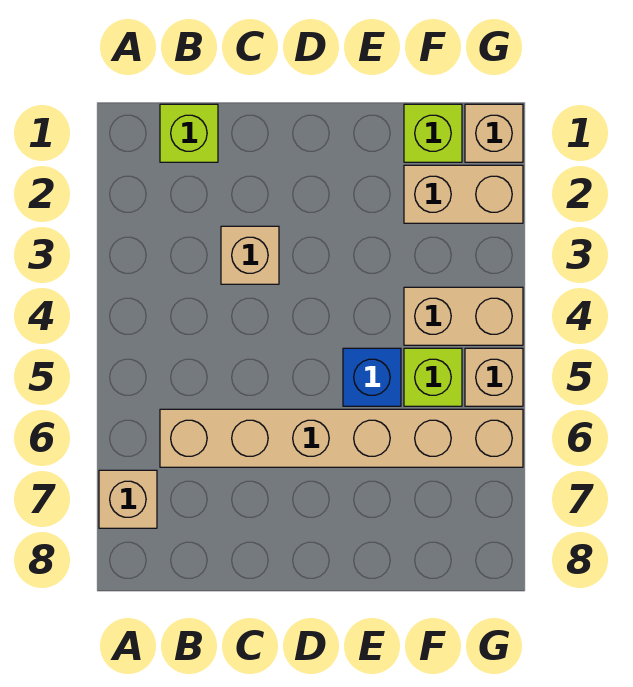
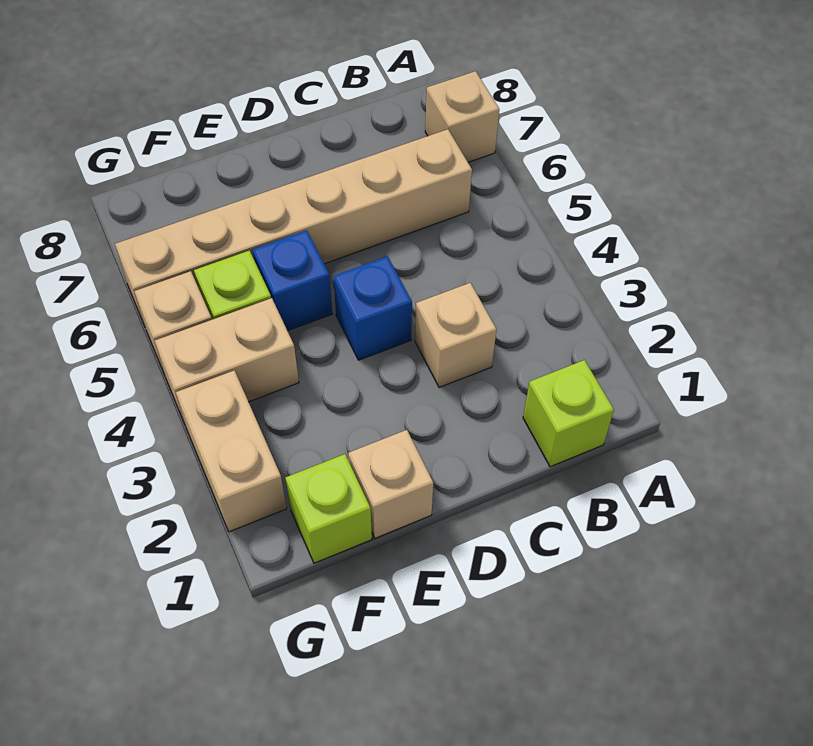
none -> blue 1x1 brick [333,256,412,360]
tan 1x2 brick [404,165,523,223] -> tan 1x2 brick turned to [176,371,287,532]
tan 1x1 brick [465,104,523,162] -> tan 1x1 brick moved to [348,430,433,538]

